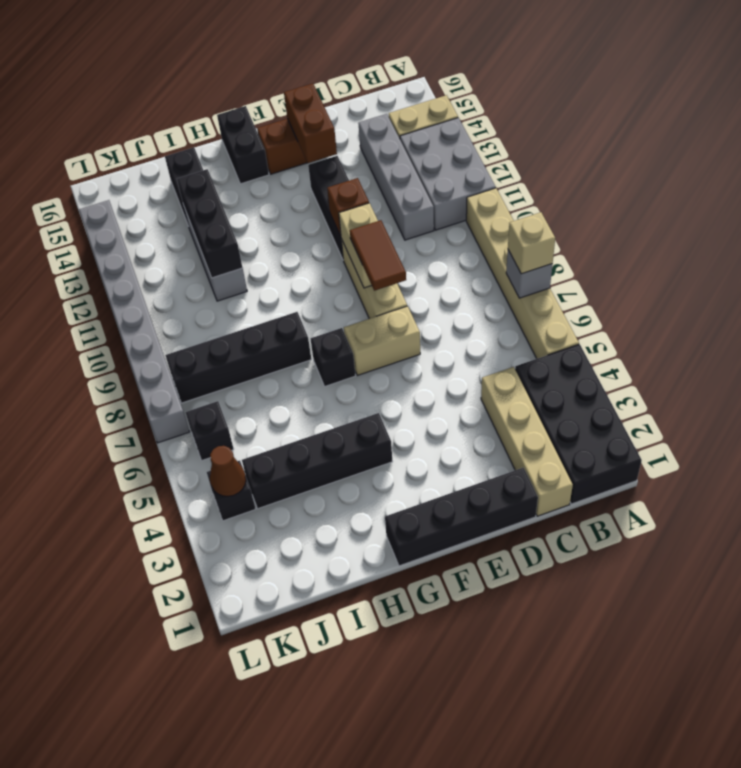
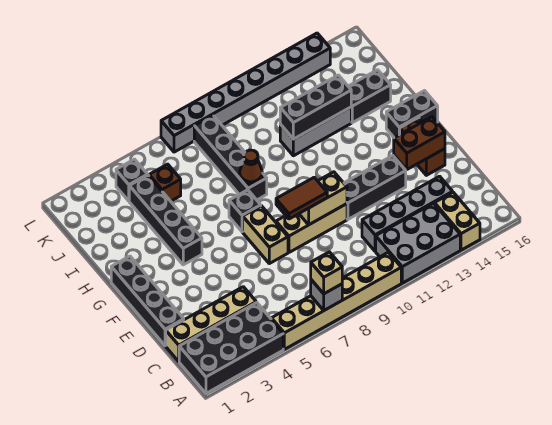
brown 1x1 brick [327,178,369,236] -> brown 1x1 brick moved to [149,164,181,201]
brown 1x1 cone [210,446,246,496] -> brown 1x1 cone moved to [240,150,262,185]
black 1x1 brick [185,401,234,460] -> none

